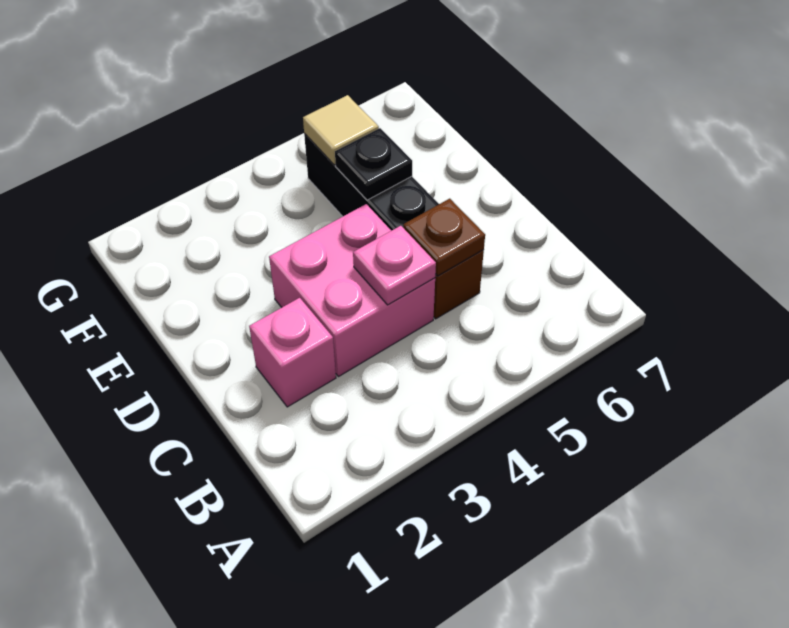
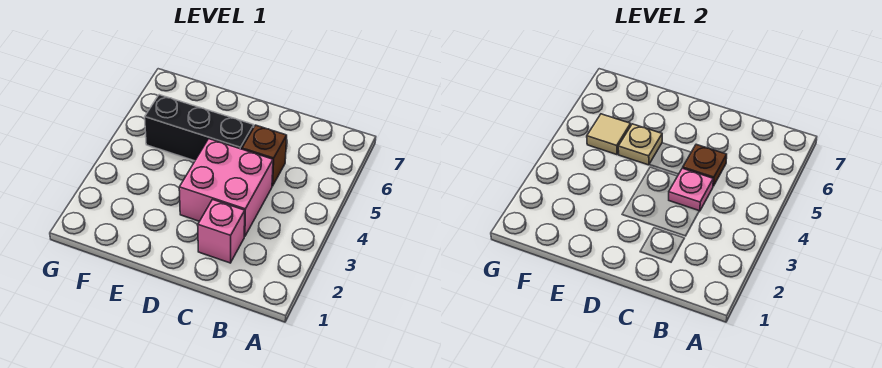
black 1x1 plate [335,128,412,200] -> tan 1x1 plate [618,124,662,165]

